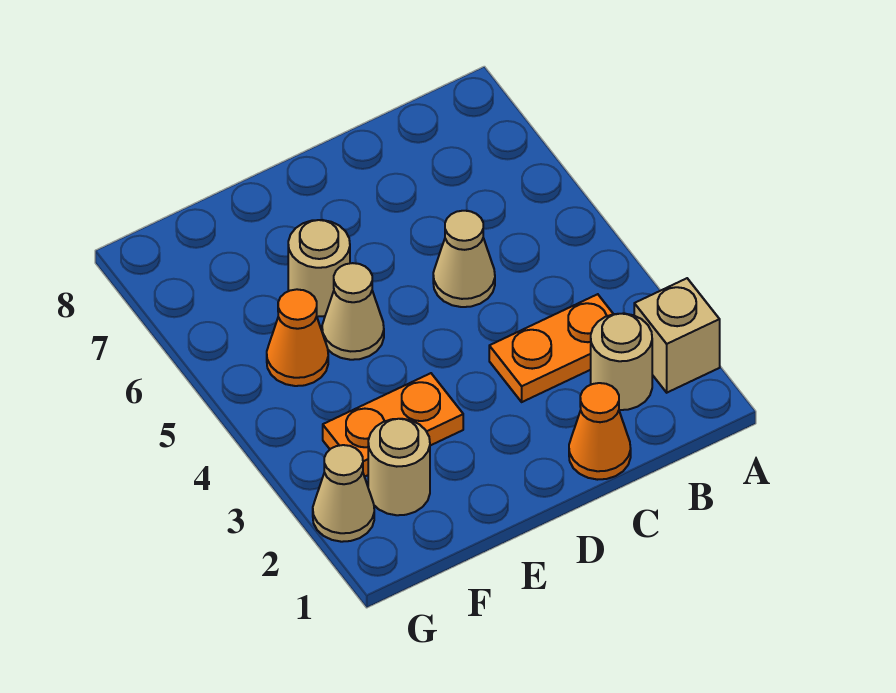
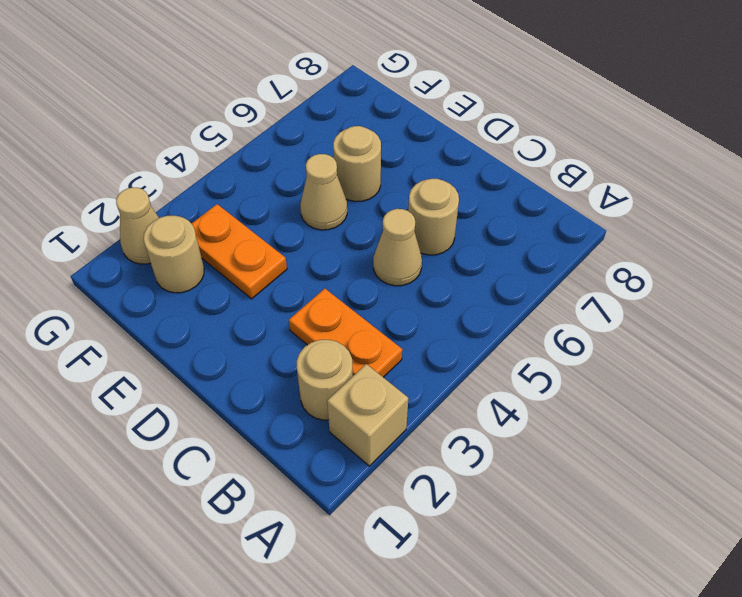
orange 1x1 cone [569,383,631,480] -> none
none -> tan 1x1 round brick [408,179,459,255]
orange 1x1 cone [267,289,328,386] -> none

